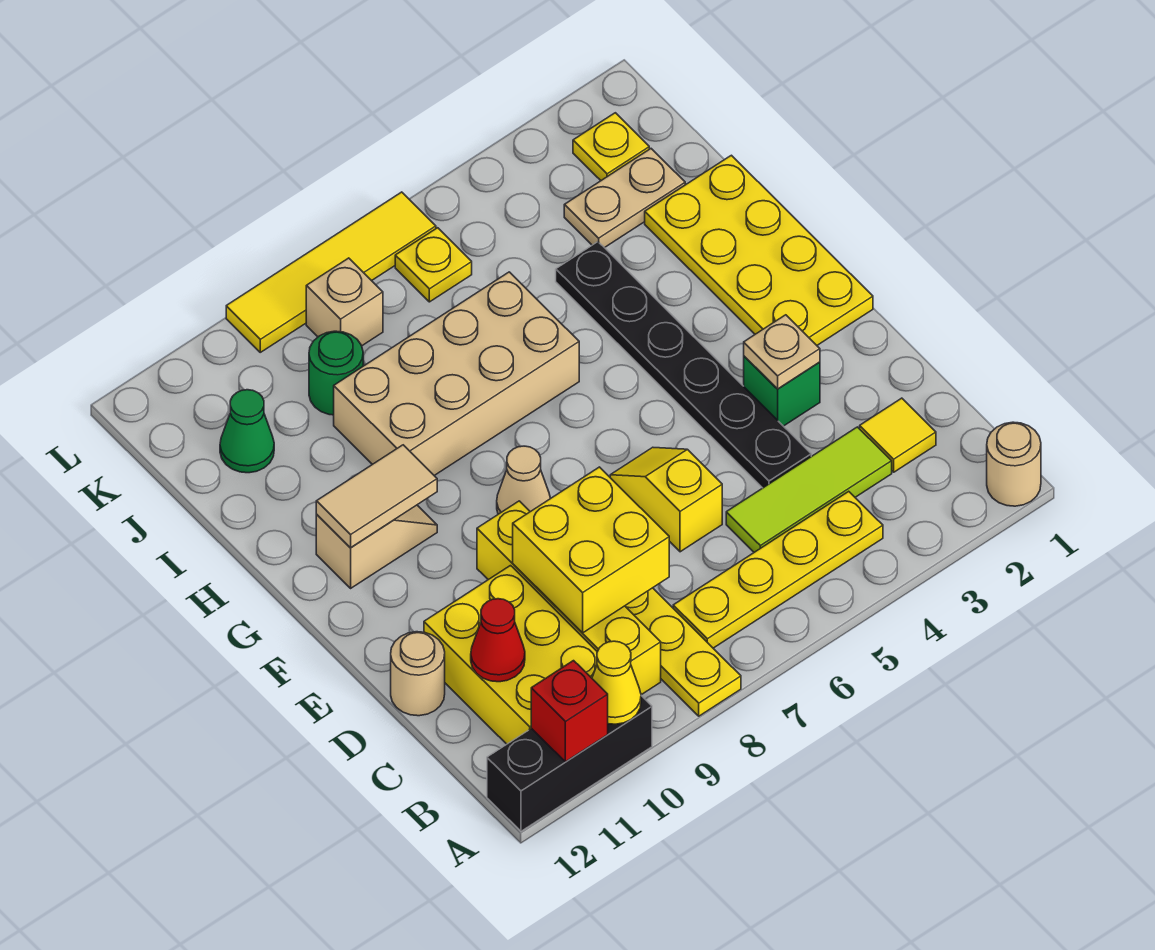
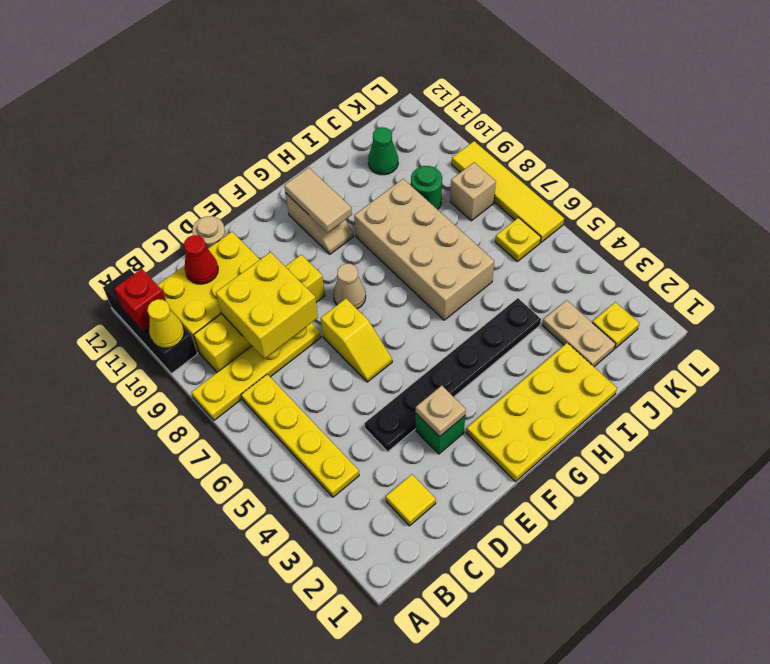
tan 1x1 round brick [987,422,1041,506] -> none
lime 1x3 tile [726,427,892,552] -> none
yellow 1x2 slope [610,447,722,552] -> yellow 1x2 slope turned to [321,299,392,382]

